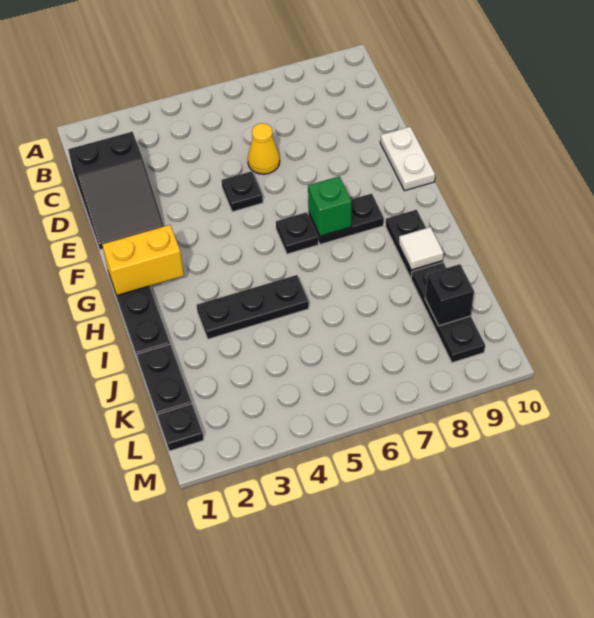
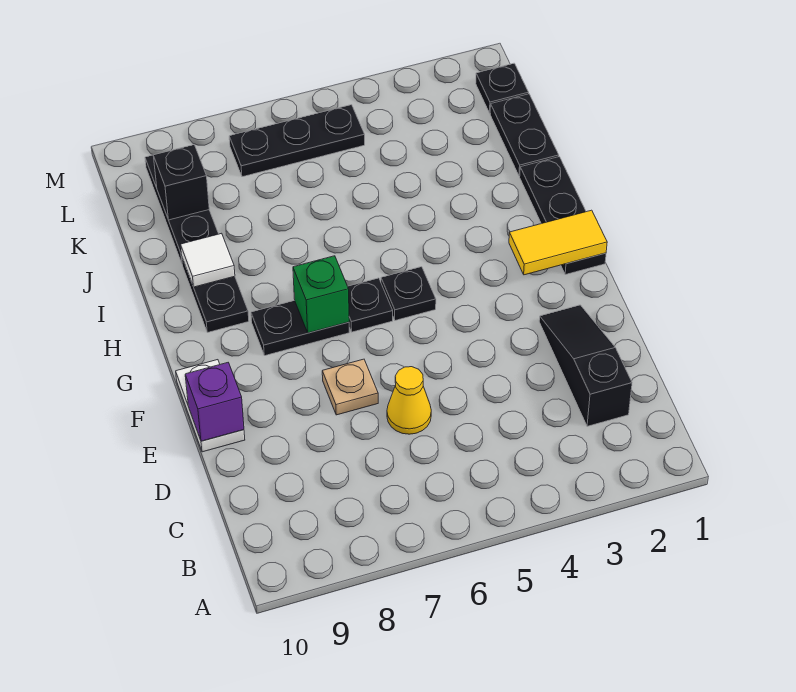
black 2x3 slope [68,132,164,250] -> black 1x3 slope [539,305,632,426]
black 1x1 plate [222,171,263,212] -> black 1x1 plate moved to [381,267,436,320]
none -> tan 1x1 plate [322,359,378,415]
none -> purple 1x1 brick [185,363,244,441]
yellow 1x2 brick [102,225,184,295] -> yellow 1x2 tile [509,210,607,275]
black 1x3 plate [197,275,309,339] -> black 1x3 plate moved to [229,105,365,177]

